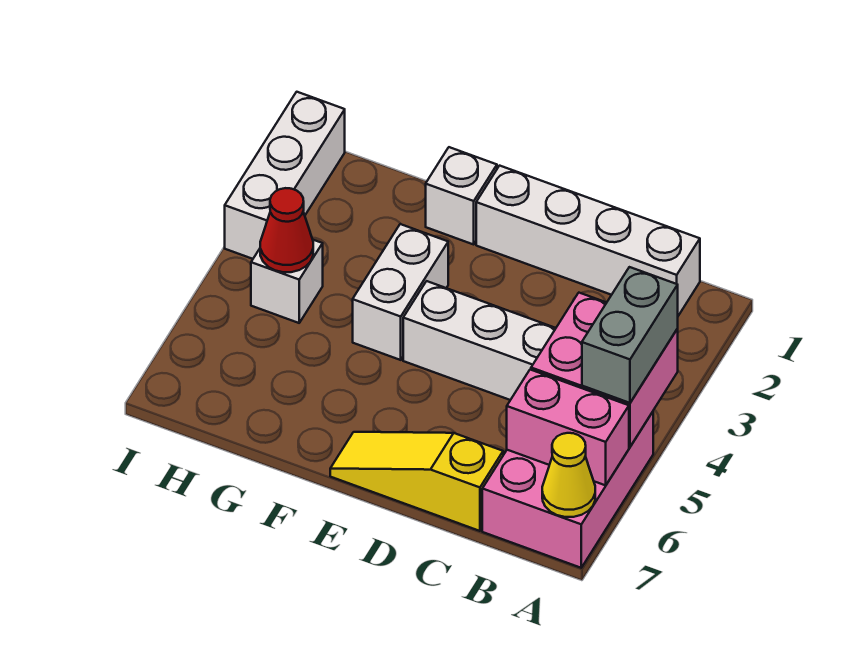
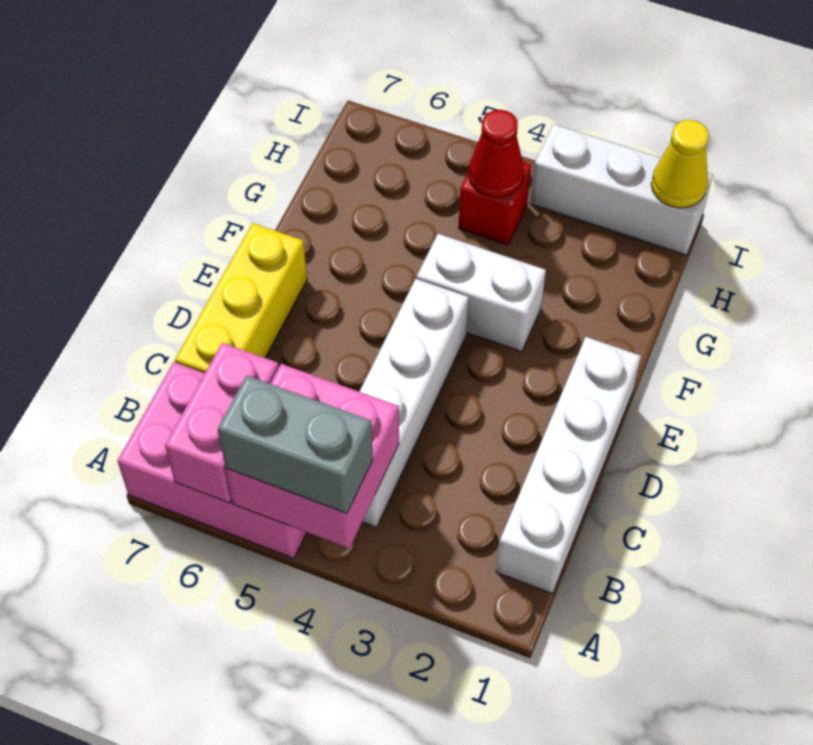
yellow 1x1 cone [542,433,595,517] -> yellow 1x1 cone moved to [651,120,709,208]
yellow 1x3 slope [330,432,503,531] -> yellow 1x3 brick [175,223,307,373]
white 1x1 brick [426,147,497,244] -> none
white 1x1 brick [251,240,323,323] -> red 1x1 brick [459,162,531,245]

